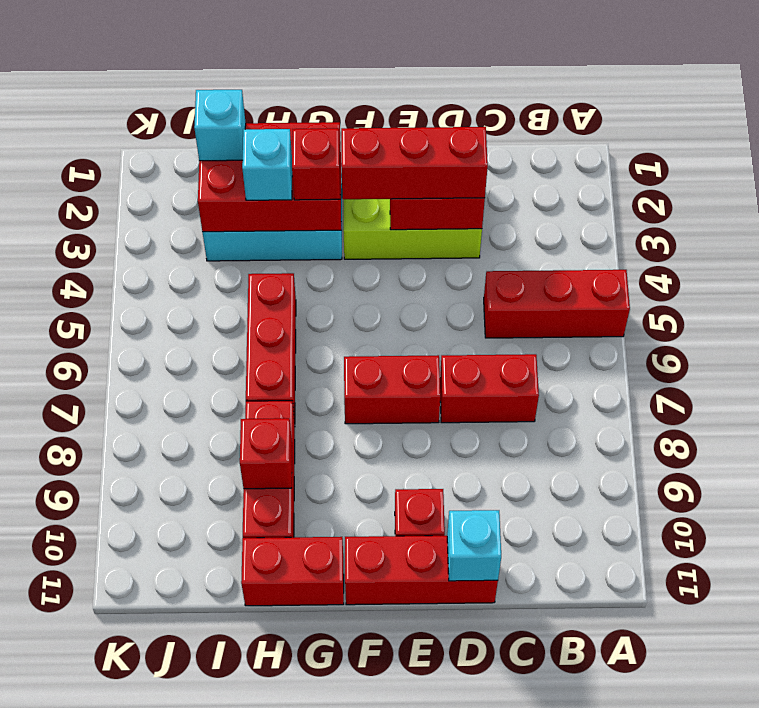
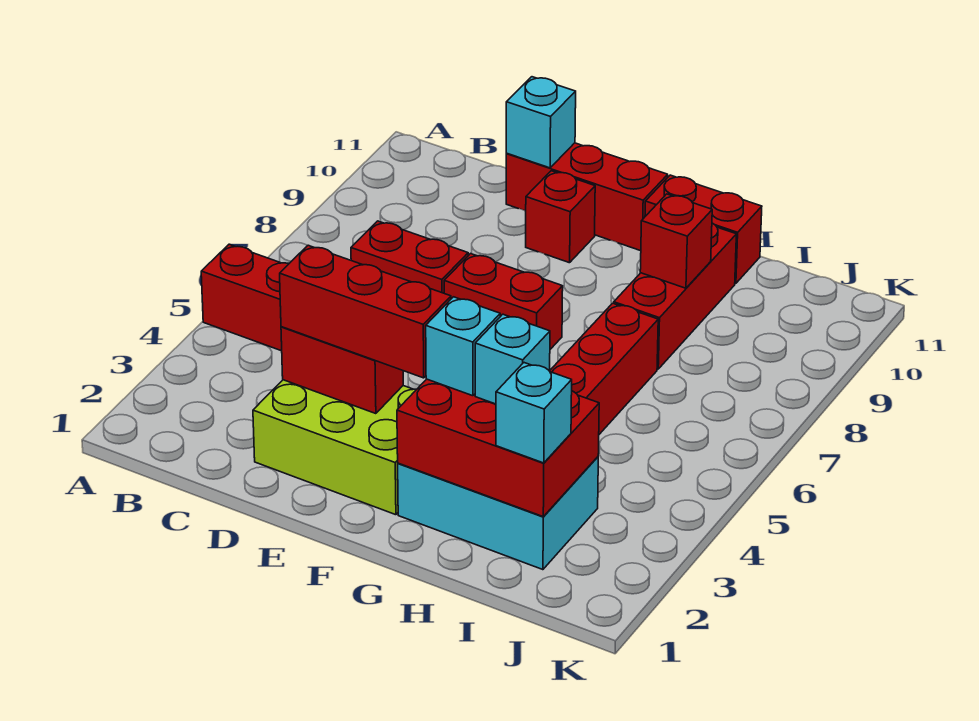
red 1x1 brick [292,128,340,200] -> cyan 1x1 brick [426,297,500,396]

